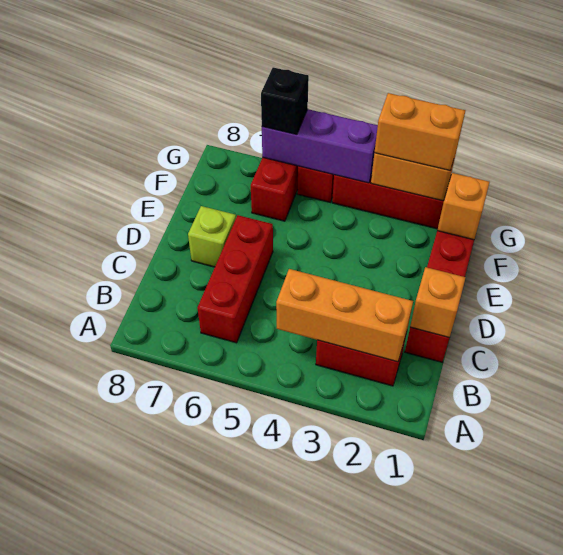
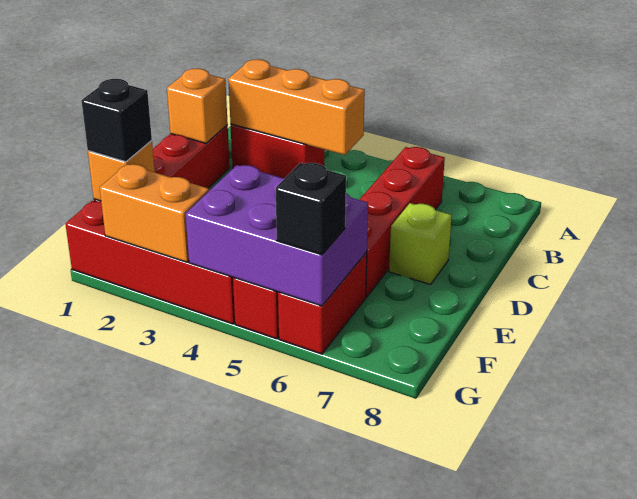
red 1x3 brick [198,215,273,343] -> red 1x4 brick [359,147,445,297]
none -> black 1x1 brick [81,79,152,162]
orange 1x2 brick [375,93,465,170] -> none
purple 1x3 brick [262,109,378,183] -> purple 2x3 brick [186,165,368,306]

